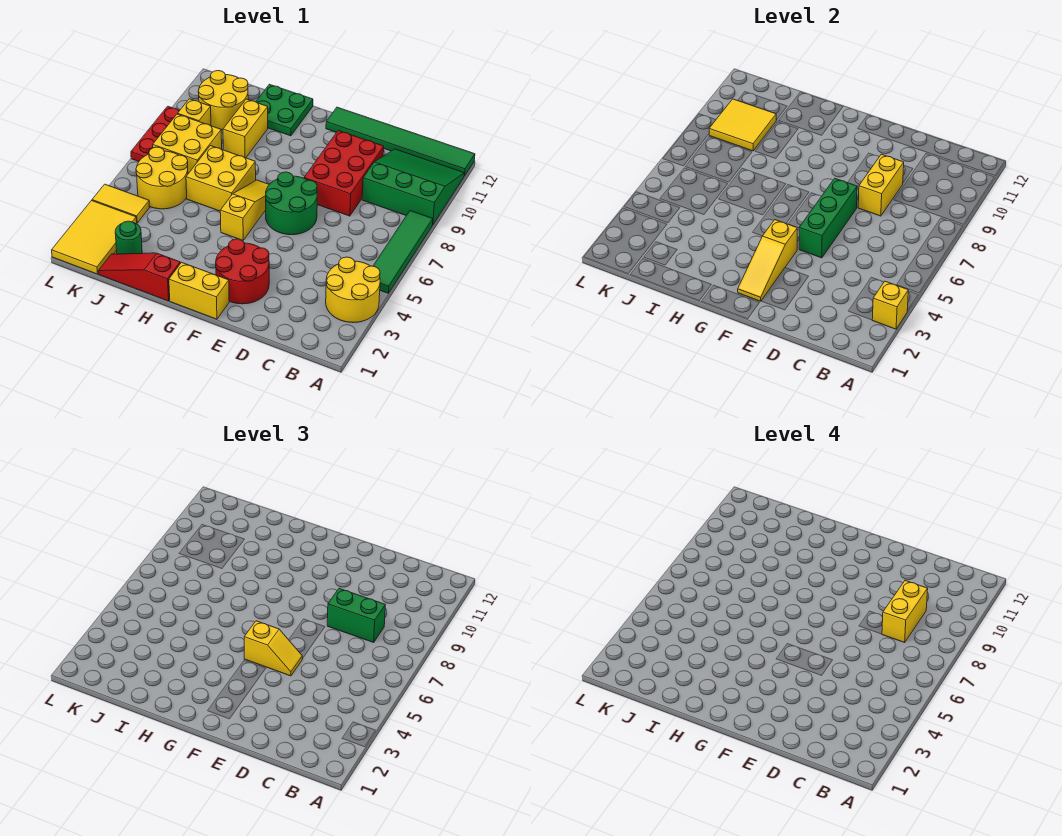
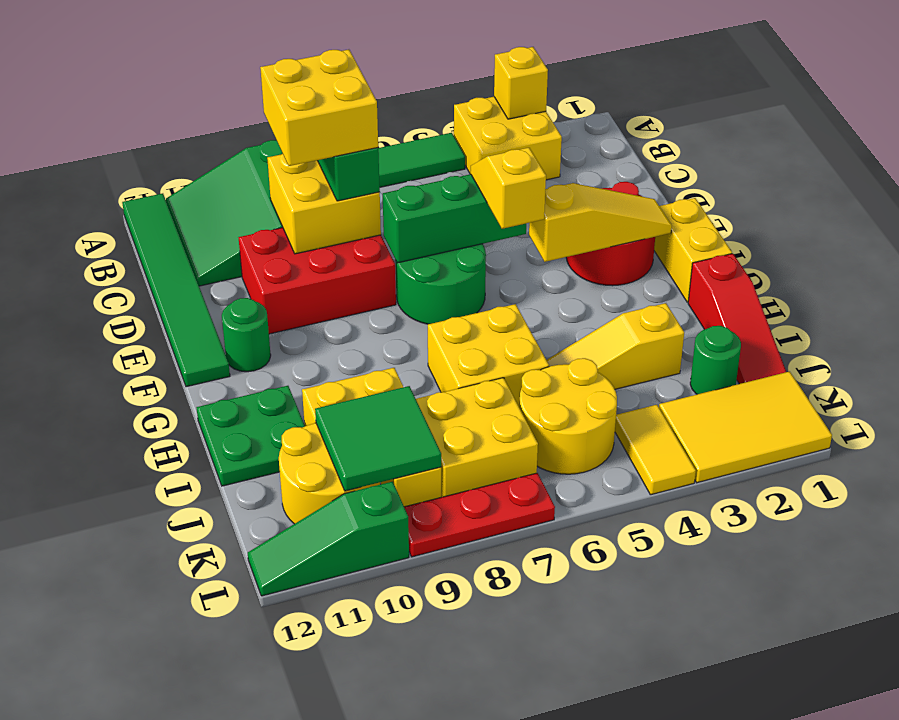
yellow 2x2 round brick [326,257,380,323] -> yellow 2x2 brick [454,97,562,180]
yellow 1x2 brick [882,581,928,642] -> yellow 2x2 brick [260,50,378,166]
yellow 1x2 brick [858,154,904,216] -> yellow 2x2 brick [267,154,381,254]
none -> green 1x1 round brick [222,298,271,372]
yellow 1x3 slope [220,180,269,240] -> yellow 1x3 slope moved to [547,303,684,389]
yellow 2x2 tile [709,99,776,151] -> green 2x2 tile [315,386,441,491]
none -> green 1x3 slope [248,482,409,596]

